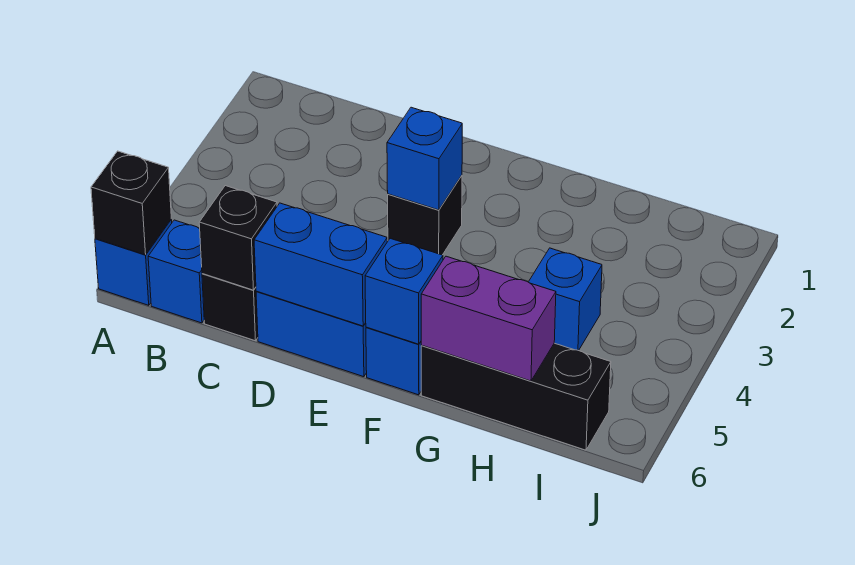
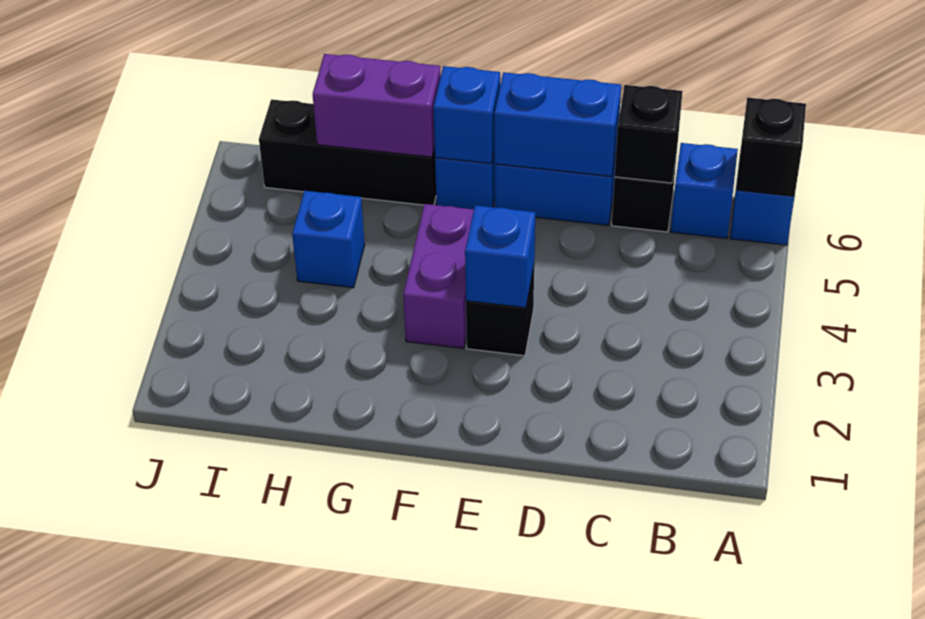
none -> purple 1x2 brick [403,204,474,348]

